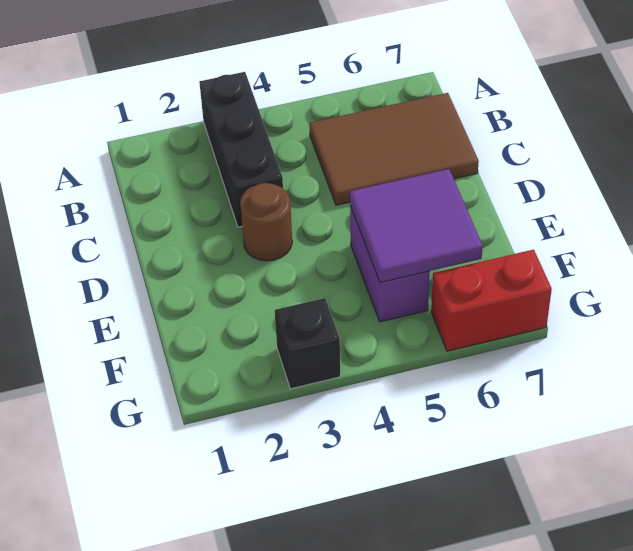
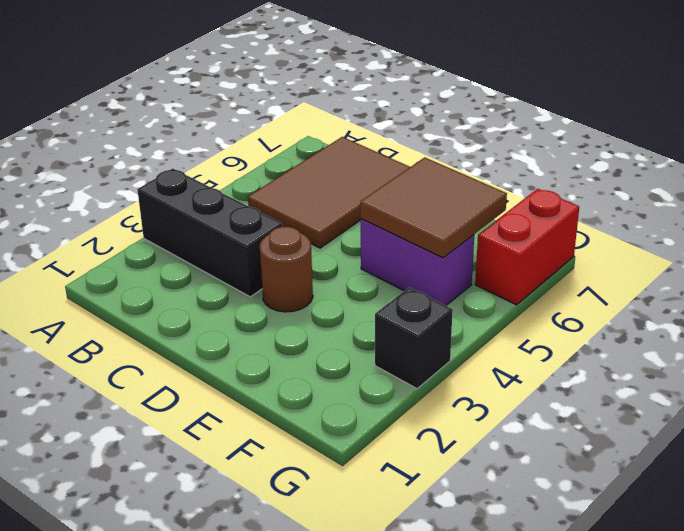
purple 2x2 tile [350,169,483,283] -> brown 2x2 tile [360,157,507,258]

